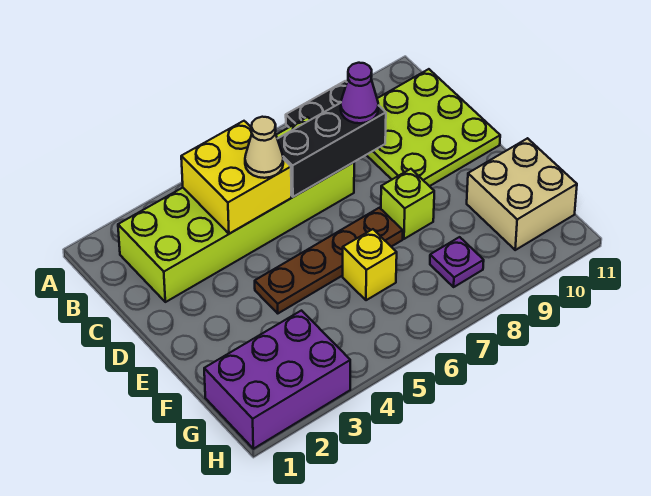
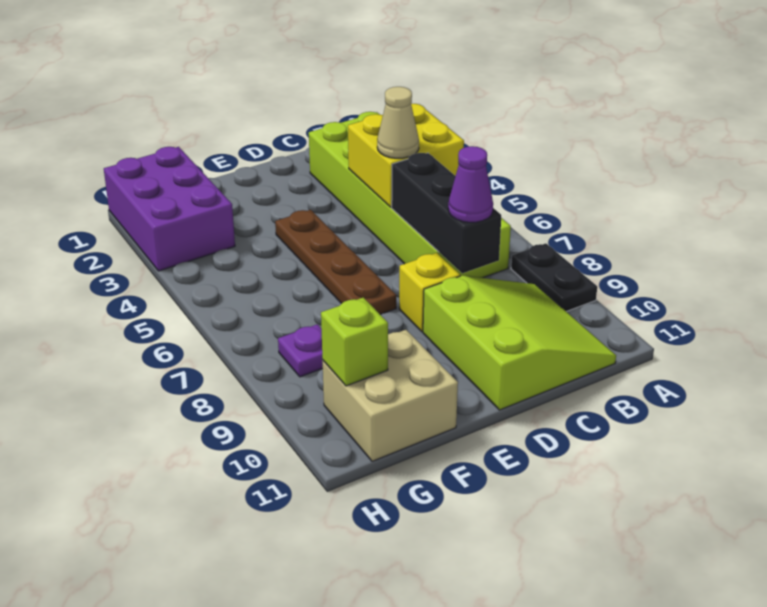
lime 3x3 plate [367,69,500,186] -> lime 3x3 slope [423,275,616,410]
lime 1x1 brick [381,169,434,239] -> lime 1x1 brick moved to [321,298,388,386]
yellow 1x1 brick [343,229,397,300] -> yellow 1x1 brick moved to [399,253,460,332]

